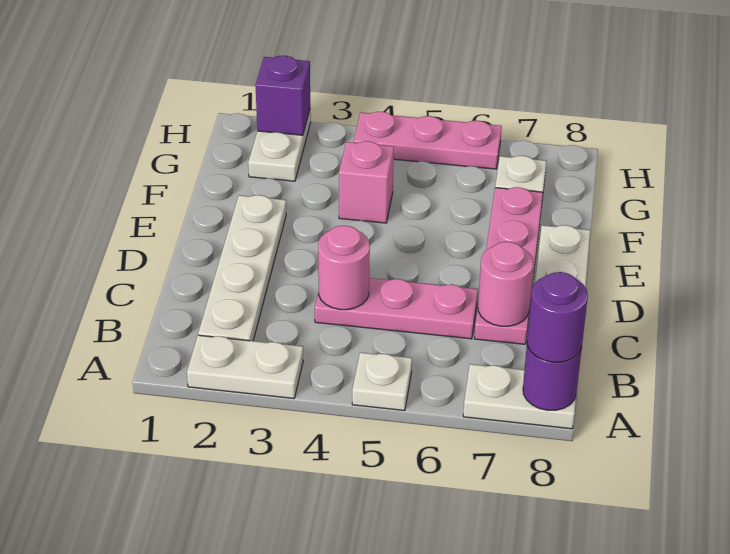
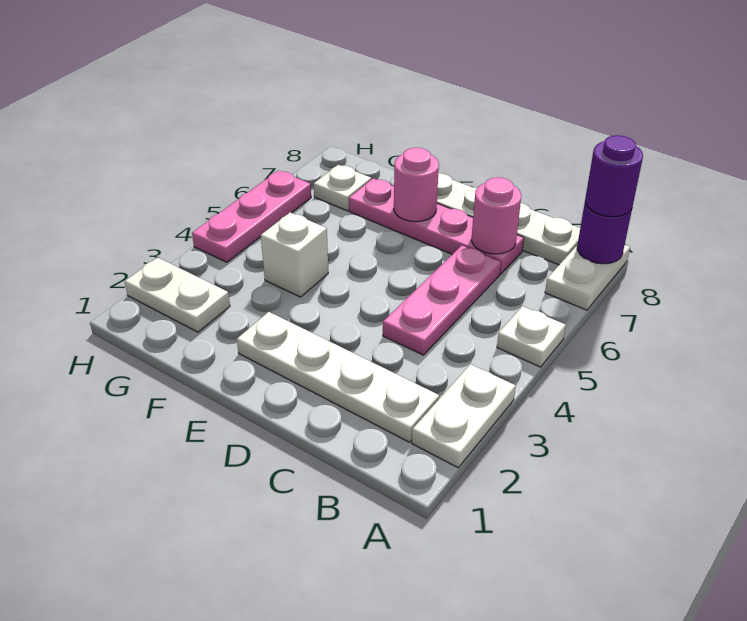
pink 1x1 round brick [318,226,370,310] -> pink 1x1 round brick moved to [394,148,439,222]
pink 1x1 brick [339,141,394,223] -> white 1x1 brick [261,212,328,297]
purple 1x1 brick [256,56,310,135] -> none

